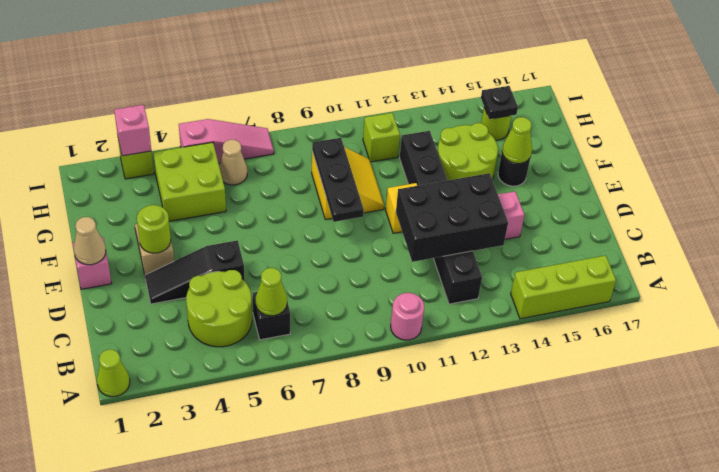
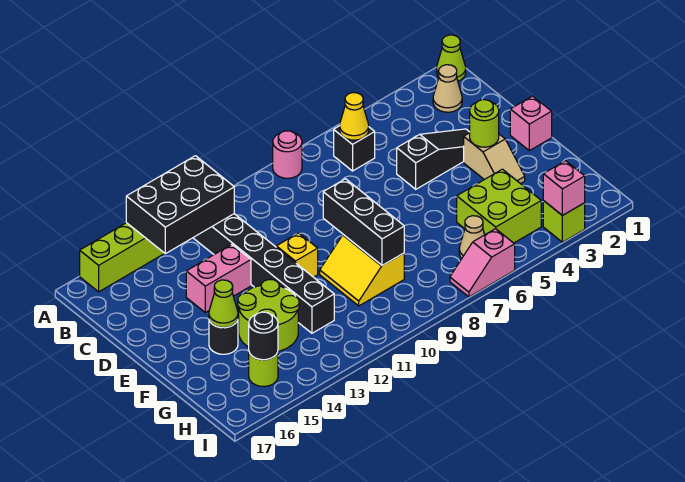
pink 1x1 round brick [391,293,424,340] -> pink 1x1 round brick moved to [273,131,302,178]
lime 2x2 round brick [186,270,252,347] -> none
lime 1x1 cone [256,268,287,316] -> yellow 1x1 cone [340,93,369,140]
black 2x3 brick [396,173,508,262] -> black 2x3 brick moved to [126,156,234,254]
tan 1x1 cone [74,217,106,265] -> tan 1x1 cone moved to [433,65,462,112]
black 1x3 plate [312,138,364,222] -> black 1x3 brick [323,179,404,266]
lime 1x1 brick [363,113,400,162] -> none
black 1x1 plate [481,86,518,119] -> black 1x1 round brick [249,312,278,360]
pink 1x3 slope [179,119,274,163] -> pink 1x2 slope [450,229,515,297]

